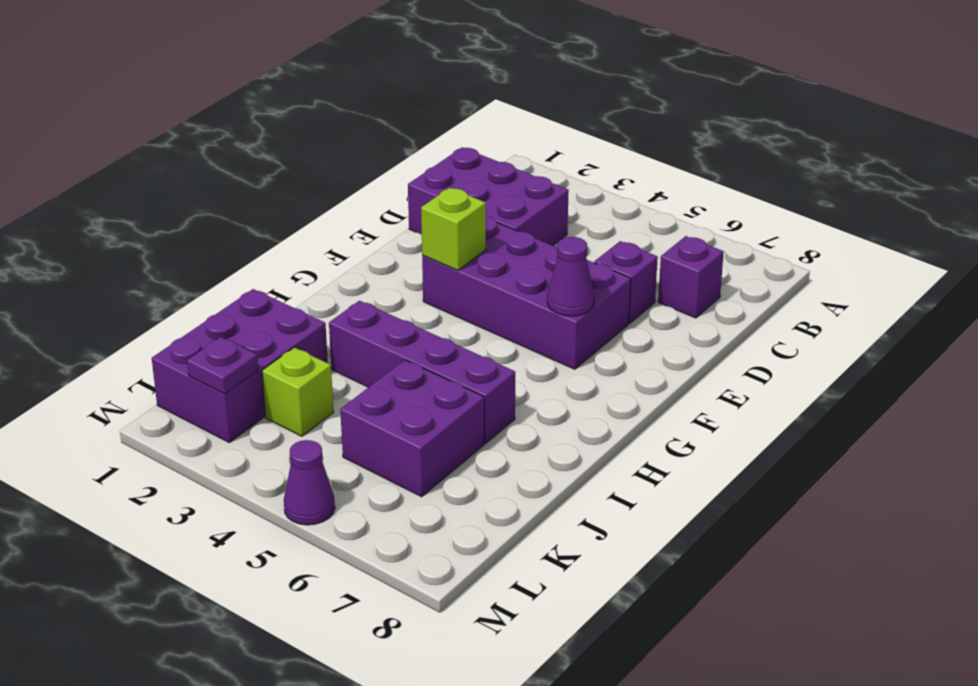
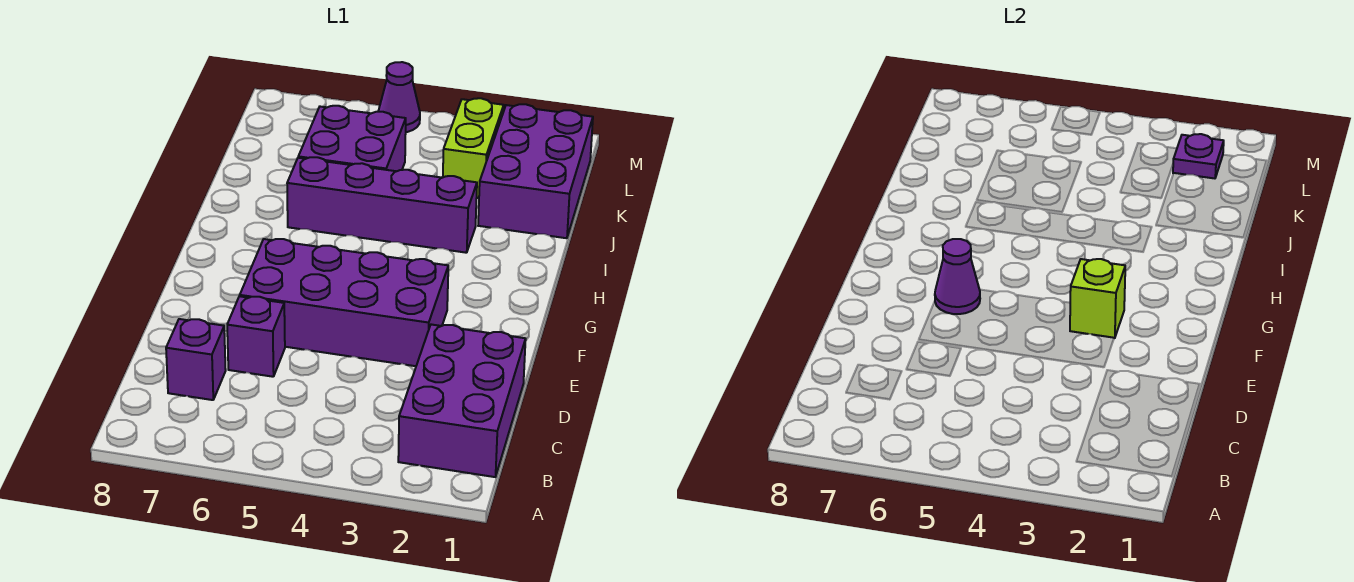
purple 2x3 brick [408,147,569,246] -> purple 2x3 brick turned to [398,324,526,477]
lime 1x1 brick [262,347,334,436] -> lime 1x2 brick [443,98,504,198]

